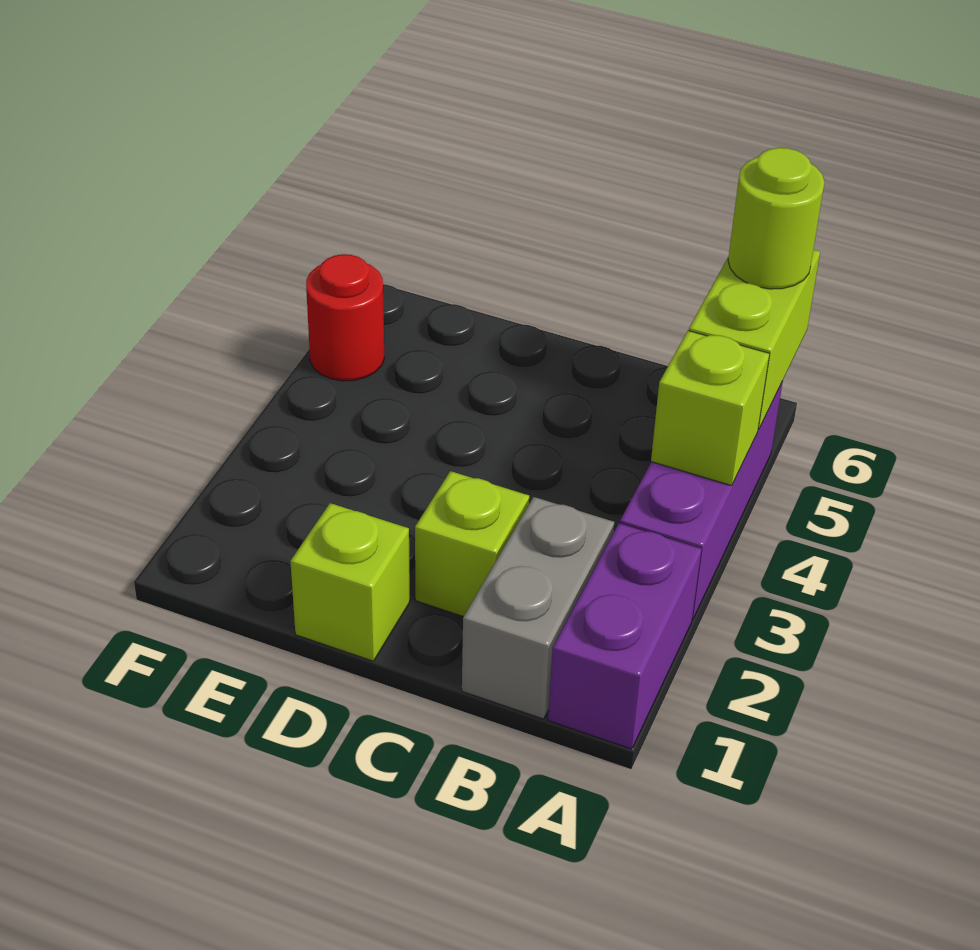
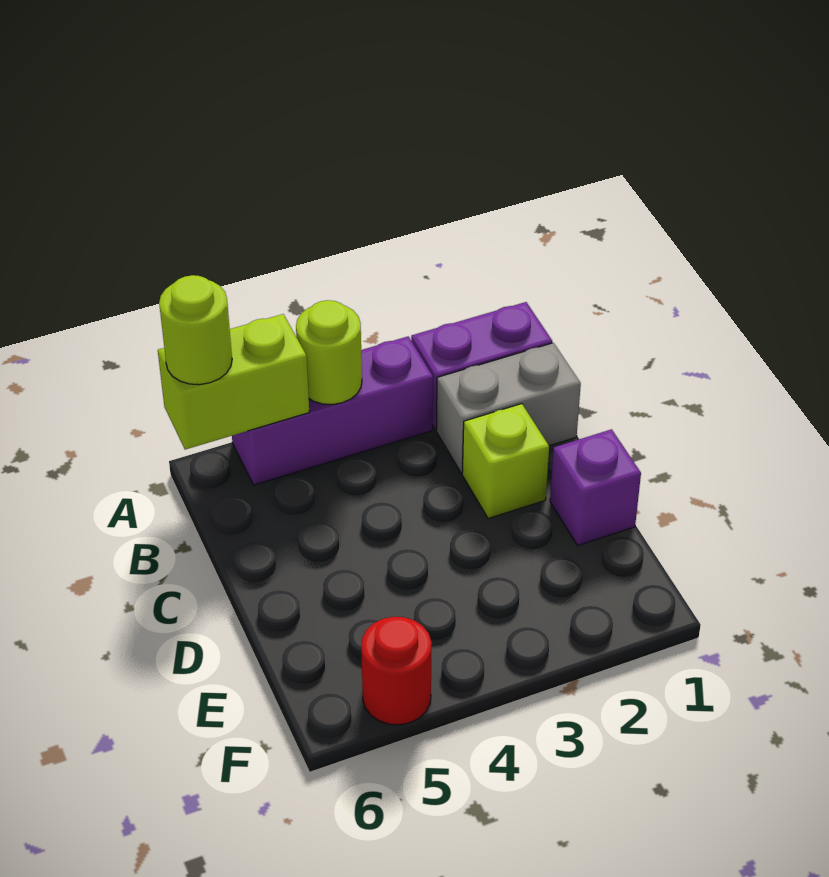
lime 1x1 brick [651,331,769,486] -> lime 1x1 round brick [296,300,362,405]
lime 1x1 brick [290,503,410,661] -> purple 1x1 brick [550,429,641,545]

